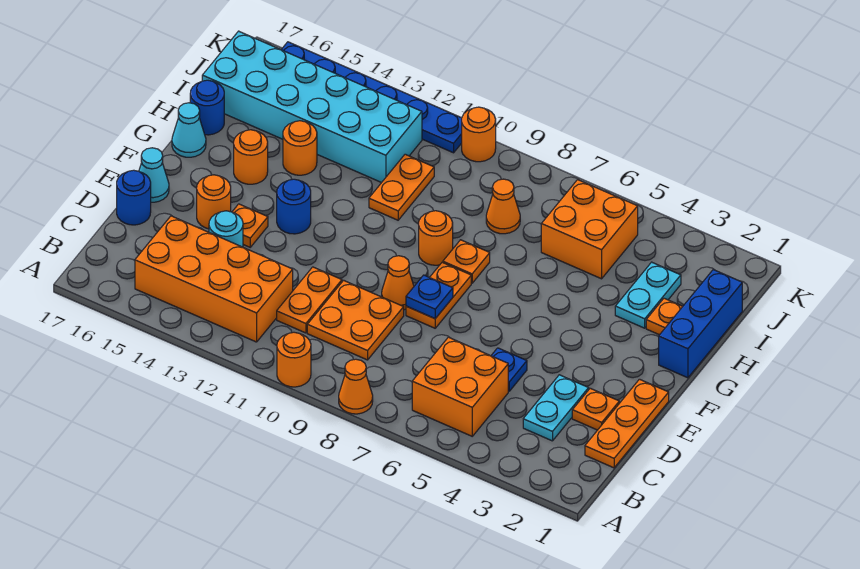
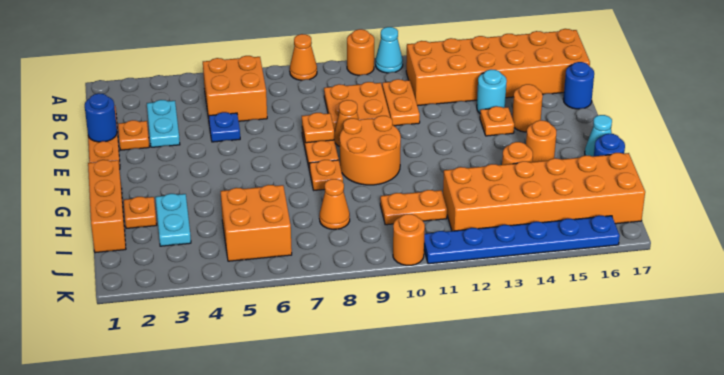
orange 2x4 brick [135,216,293,342] -> orange 2x6 brick [406,29,590,106]
blue 1x1 plate [406,275,453,319] -> orange 1x1 plate [302,113,334,143]
cyan 1x1 cone [139,148,169,202] -> cyan 1x1 cone moved to [376,27,403,73]
blue 1x1 round brick [277,179,311,234] -> blue 1x1 round brick moved to [85,93,117,142]
blue 1x3 brick [659,270,742,378] -> orange 1x3 brick [88,160,126,253]
orange 1x1 round brick [419,211,453,265] -> orange 2x2 round brick [340,116,401,185]
orange 1x2 plate [369,154,434,220] -> orange 1x2 plate turned to [380,190,447,225]
cyan 2x6 brick [202,31,422,183] -> orange 2x6 brick [443,153,645,231]

